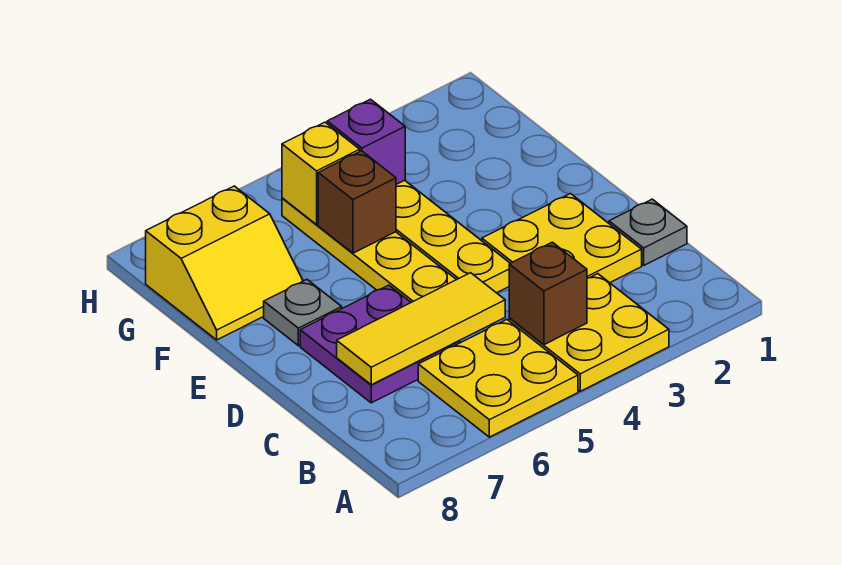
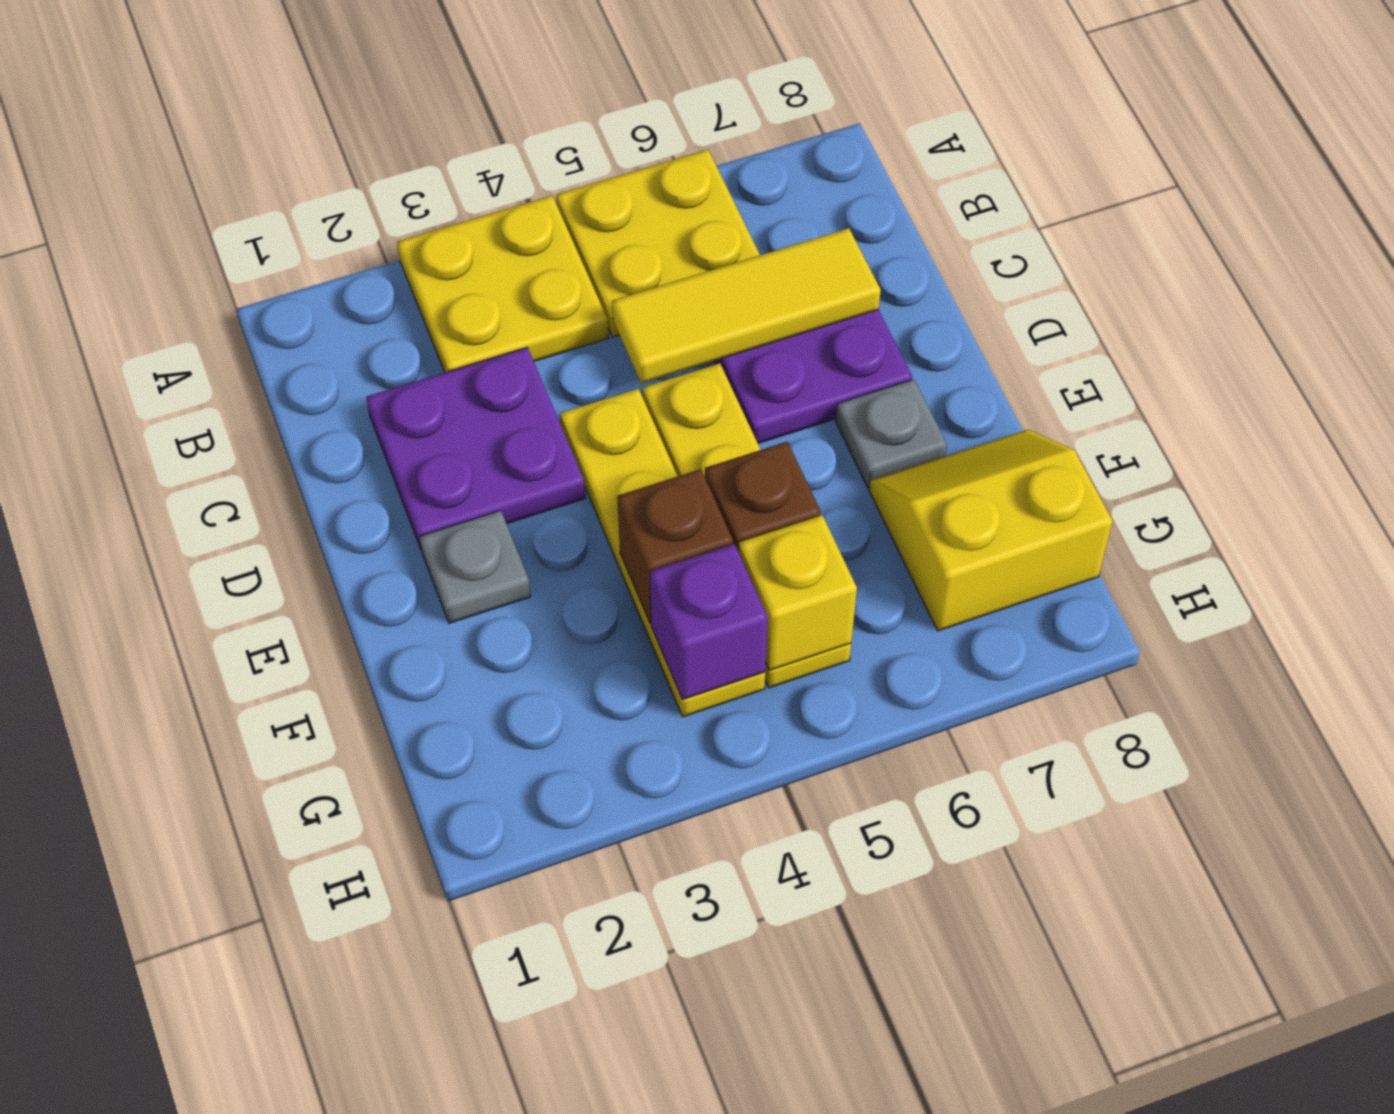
brown 1x1 brick [509,242,587,345] -> brown 1x1 brick moved to [617,469,733,623]
grey 1x1 plate [609,199,687,265] -> grey 1x1 plate moved to [420,511,531,623]
yellow 2x2 plate [482,194,642,283] -> purple 2x2 plate [366,347,585,551]

